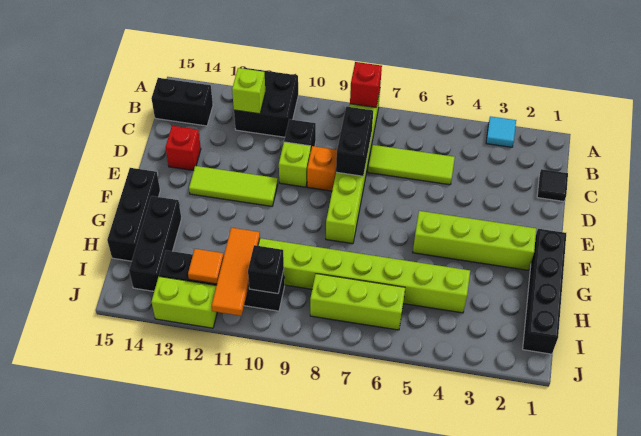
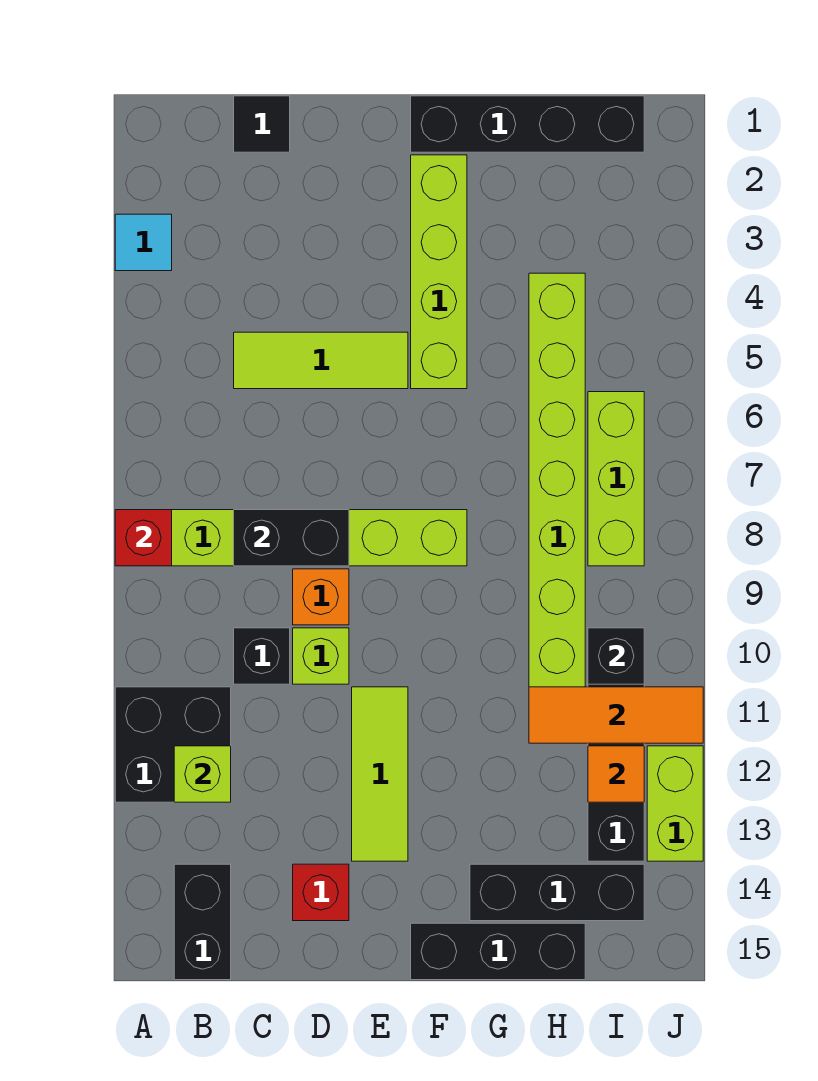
lime 1x3 tile [368,145,455,185] -> lime 1x3 tile turned to [234,332,408,389]

